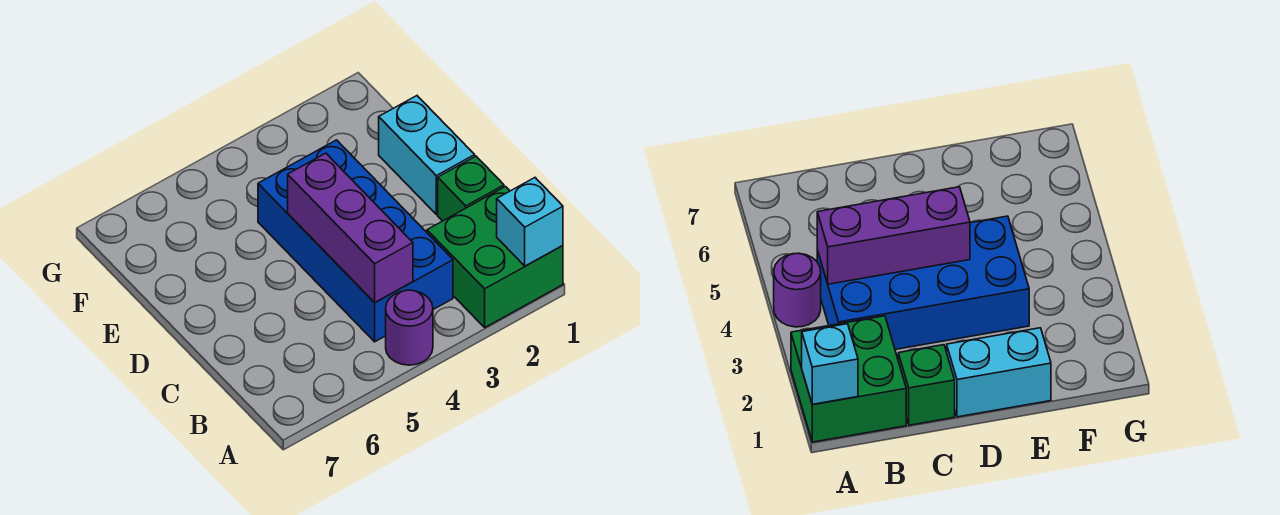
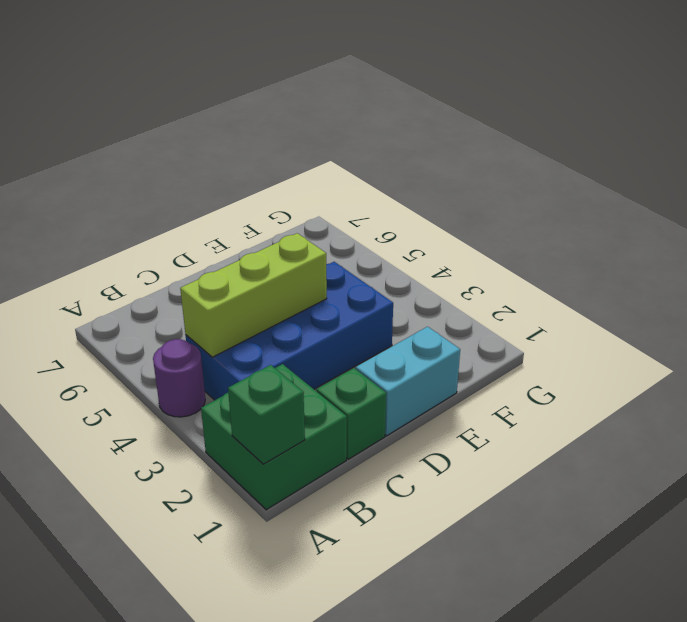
cyan 1x1 brick [497,178,563,266] -> green 1x1 brick [228,365,305,464]
purple 1x3 brick [288,153,413,303] -> lime 1x3 brick [180,233,327,357]

